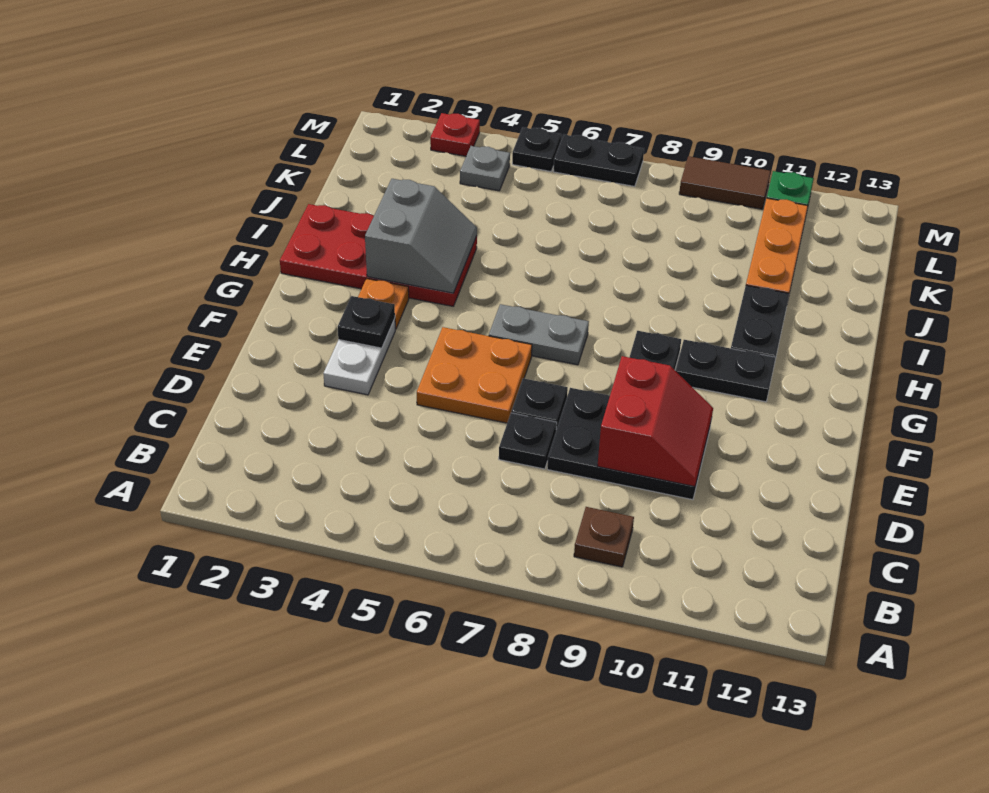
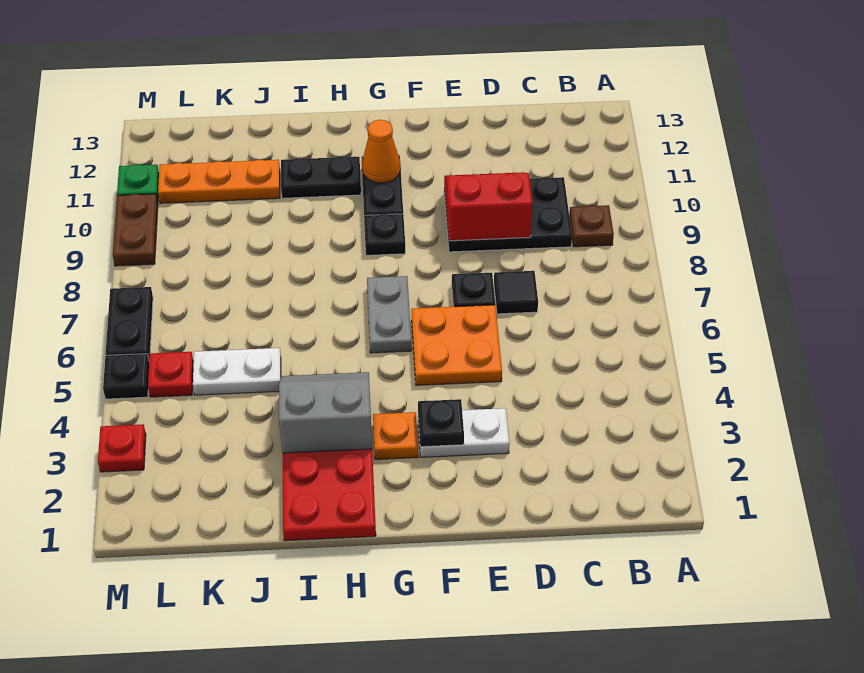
black 1x1 plate [499,413,557,469] -> black 1x1 tile [494,271,538,314]
black 2x3 plate [547,388,711,500] -> black 2x3 plate turned to [444,177,572,252]
none -> orange 1x1 cone [362,120,401,183]
none -> white 1x2 plate [193,348,281,395]
grey 1x1 plate [460,146,510,191] -> none
none -> red 1x1 plate [148,352,193,397]
brown 1x2 tile [679,156,771,209] -> brown 1x2 plate [113,194,158,266]

